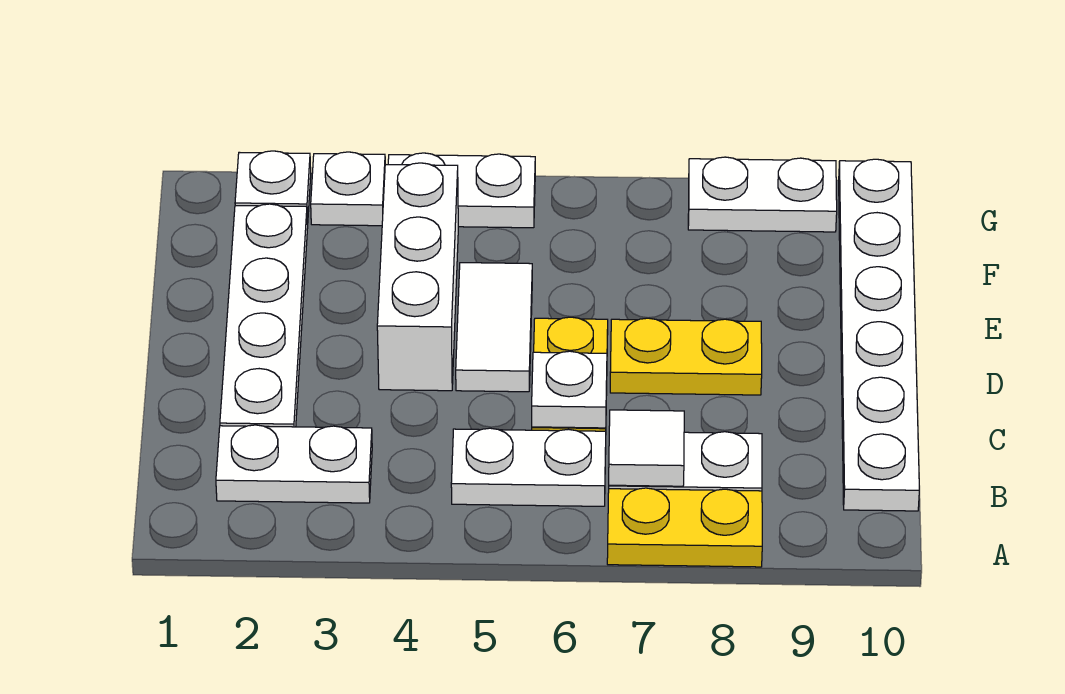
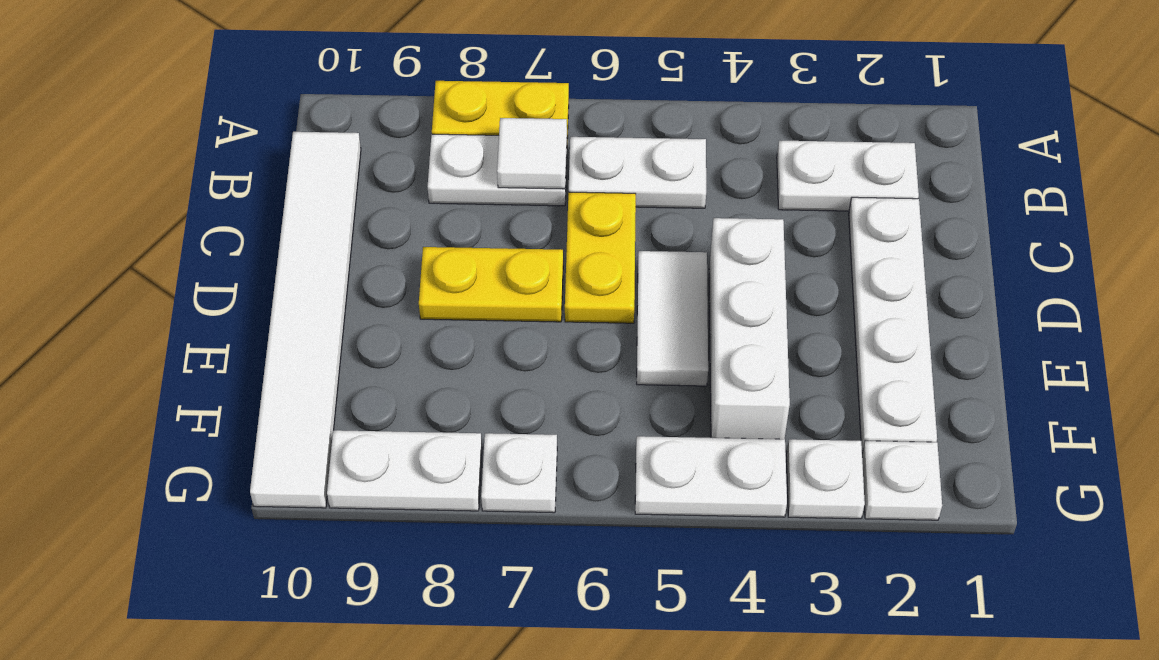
white 1x6 plate [839,159,919,511] -> white 1x6 tile [250,132,361,508]
white 1x1 plate [532,351,607,428] -> white 1x1 plate moved to [481,433,557,513]

